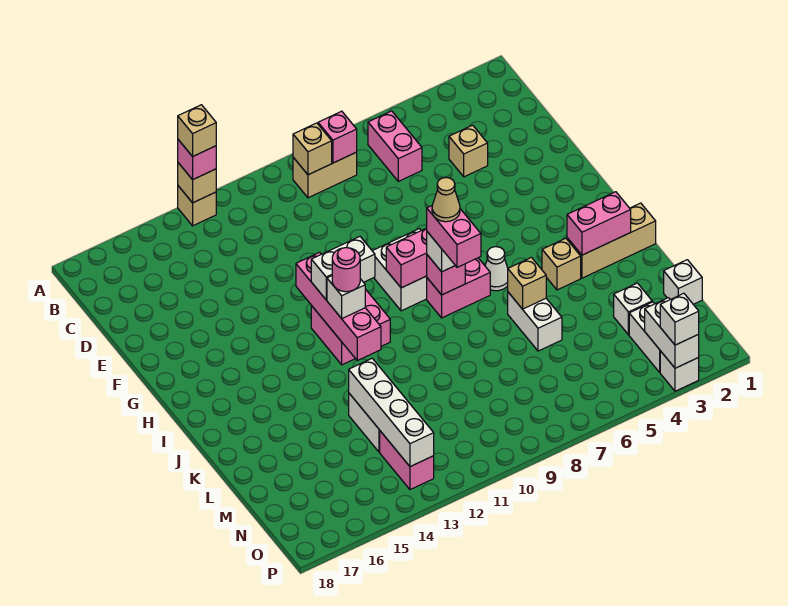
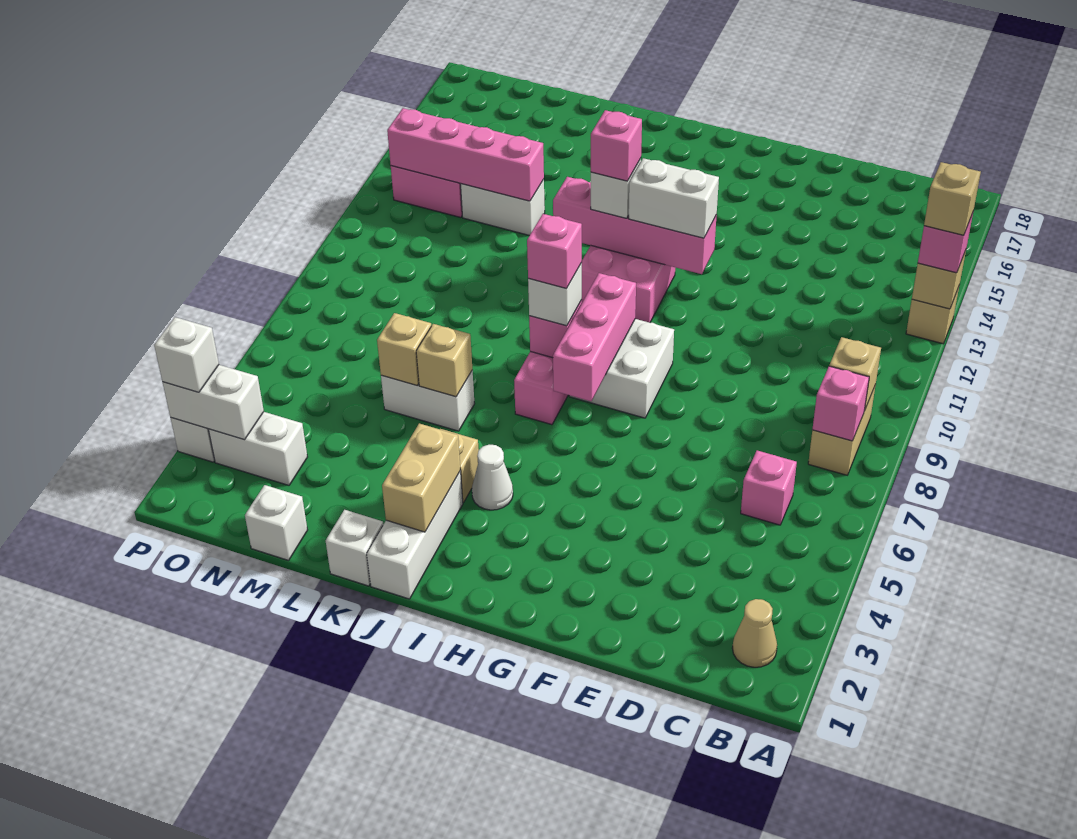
pink 1x2 brick [368,111,422,181] -> pink 1x1 brick [741,450,797,525]
tan 1x1 brick [449,125,488,177] -> tan 1x1 brick moved to [377,313,431,385]
white 1x2 brick [311,237,375,300] -> white 1x2 brick turned to [629,158,719,238]
white 1x1 cone [485,247,508,291] -> white 1x1 cone moved to [472,445,513,510]
pink 1x2 brick [427,206,481,267] -> pink 1x1 brick [527,214,582,289]
tan 1x1 cone [432,178,460,222] -> tan 1x1 cone moved to [732,599,777,667]
pink 1x1 round brick [332,248,360,292] -> pink 1x1 brick [591,110,642,181]
tan 1x3 brick [567,203,656,278] -> white 1x3 brick [367,471,463,599]
pink 1x2 brick [567,192,631,255] -> tan 1x2 brick [382,423,460,532]
white 1x4 brick [349,358,434,467] -> pink 1x4 brick [387,108,544,201]
white 1x1 brick [614,283,652,335] -> white 1x1 brick moved to [326,510,383,586]

